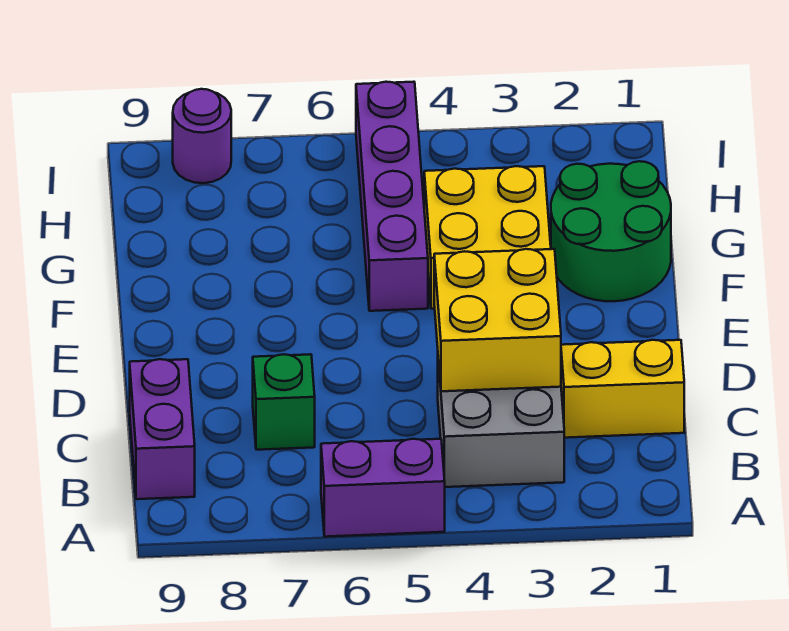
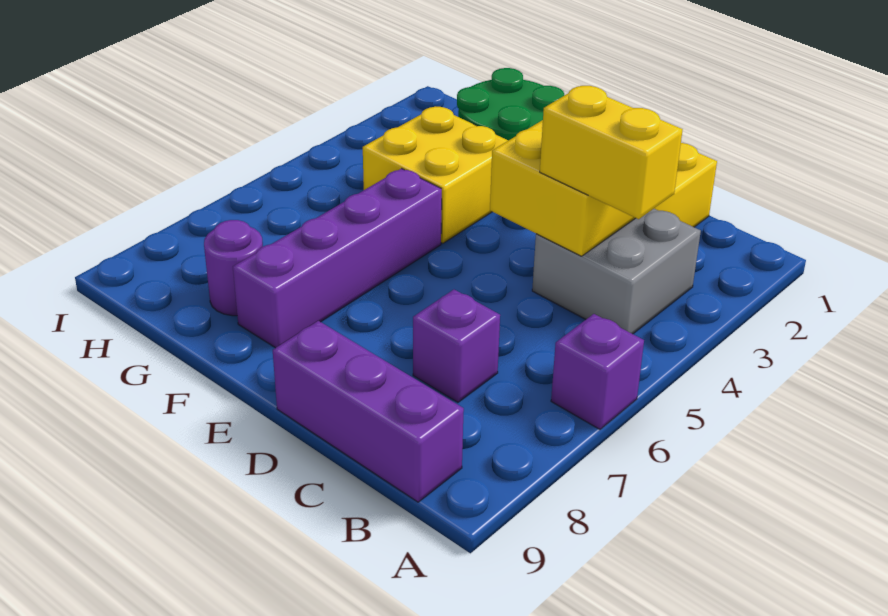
purple 1x2 brick [321,439,445,537] -> purple 1x1 brick [551,314,644,429]
none -> yellow 1x2 brick [540,86,683,219]
purple 1x2 brick [130,359,195,499] -> purple 1x3 brick [273,321,464,502]
green 1x1 brick [253,354,315,450] -> purple 1x1 brick [413,290,500,402]
purple 1x4 brick [356,82,428,311] -> purple 1x4 brick turned to [233,169,442,348]
purple 1x1 round brick [173,89,231,183] -> purple 1x1 round brick moved to [204,220,263,316]

